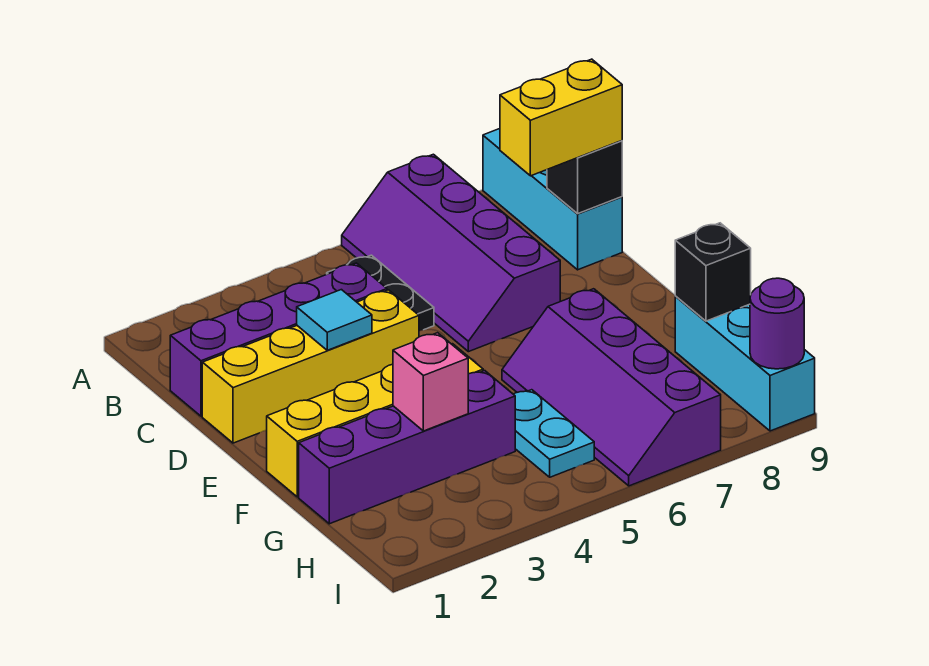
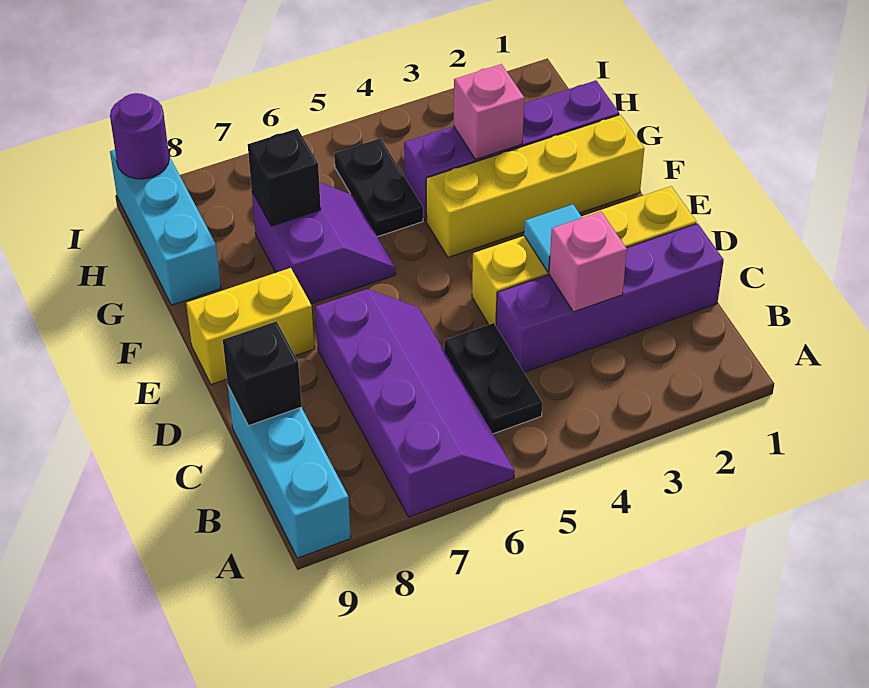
none -> pink 1x1 brick [549,212,627,312]
yellow 1x2 brick [500,59,622,176] -> yellow 1x2 brick moved to [186,268,314,385]
purple 2x4 slope [502,289,721,486] -> purple 2x2 slope [252,182,395,304]
cyan 1x2 plate [514,390,594,477] -> black 1x2 plate [334,138,423,237]
black 1x1 brick [675,223,751,321] -> black 1x1 brick moved to [248,129,321,226]

